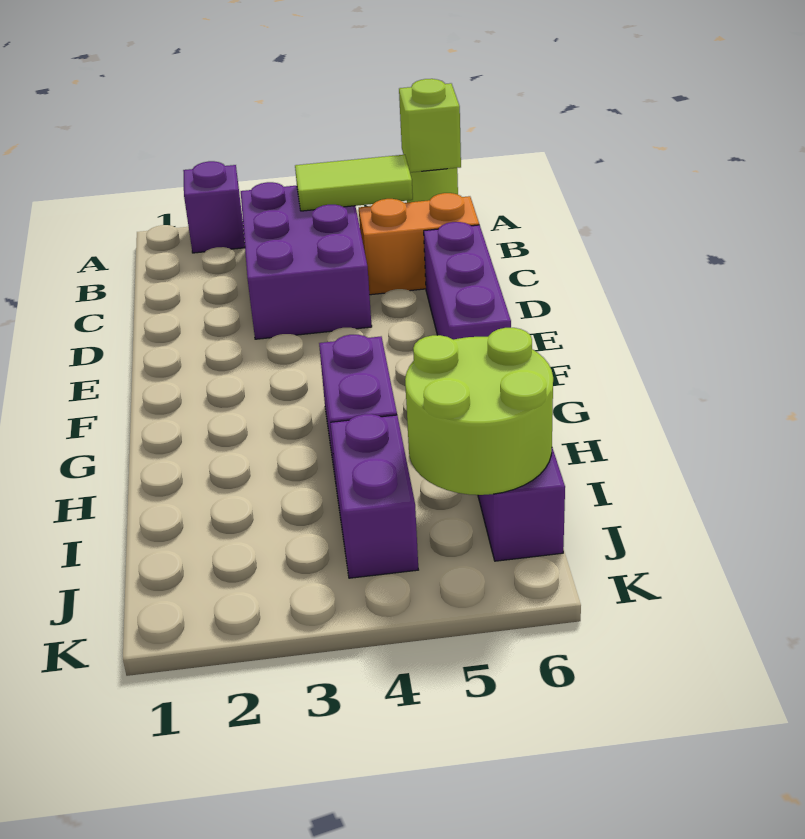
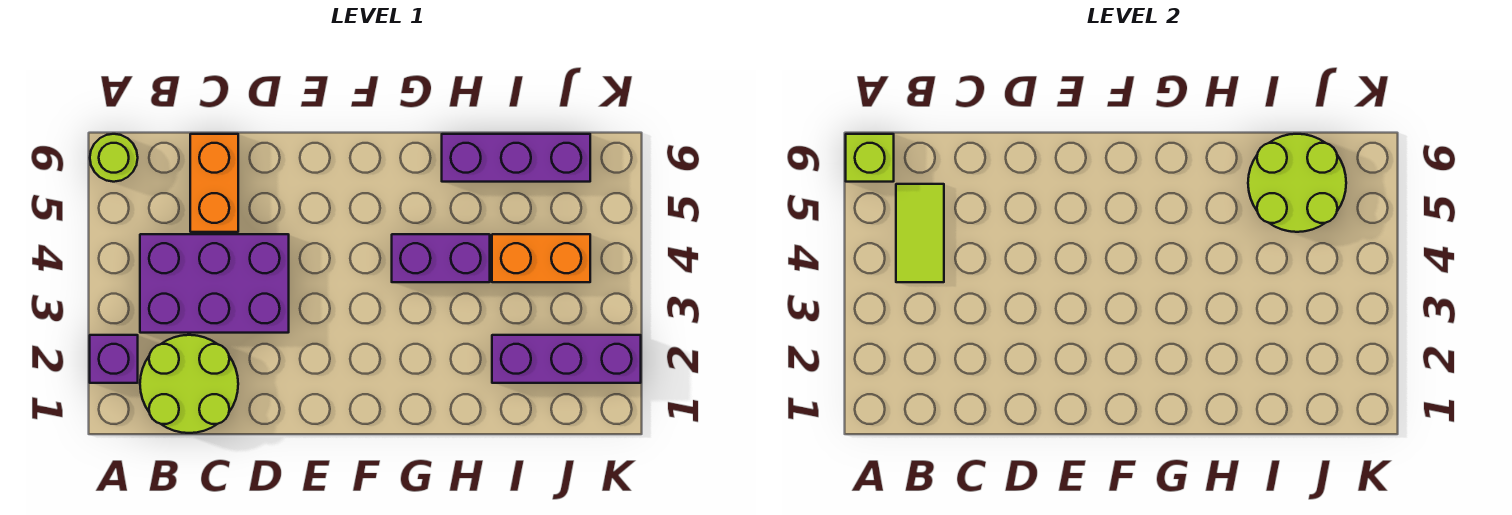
none -> lime 2x2 round brick [140,335,238,433]
purple 1x3 brick [424,222,511,340] -> purple 1x3 brick moved to [492,335,641,383]
purple 1x2 brick [330,414,418,578] -> orange 1x2 brick [492,234,590,282]

